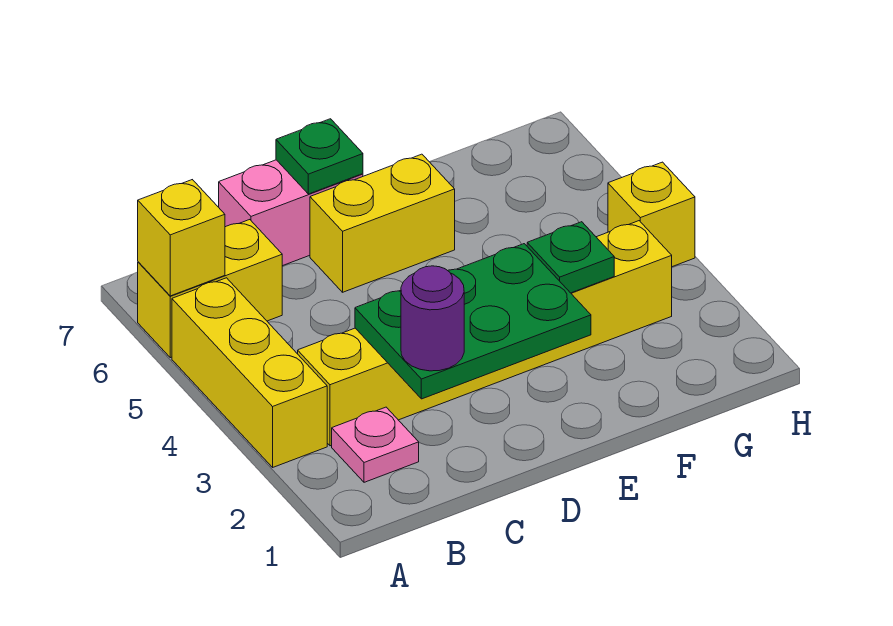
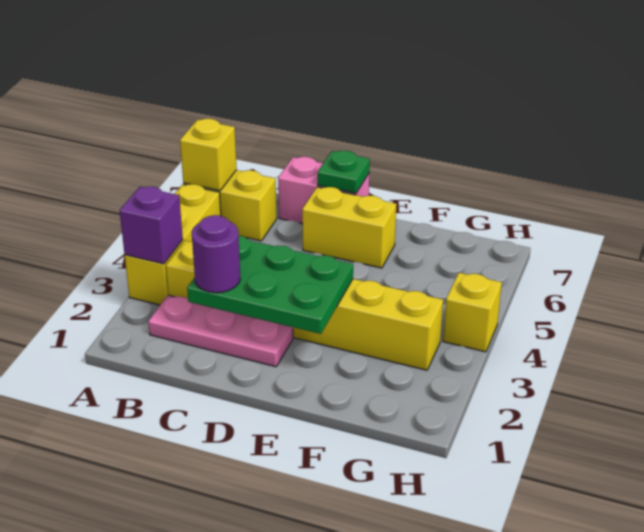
none -> purple 1x1 brick [120,187,183,264]
pink 1x1 plate [332,407,419,482] -> pink 1x3 plate [148,295,293,367]
green 1x1 plate [527,222,614,293] -> none

